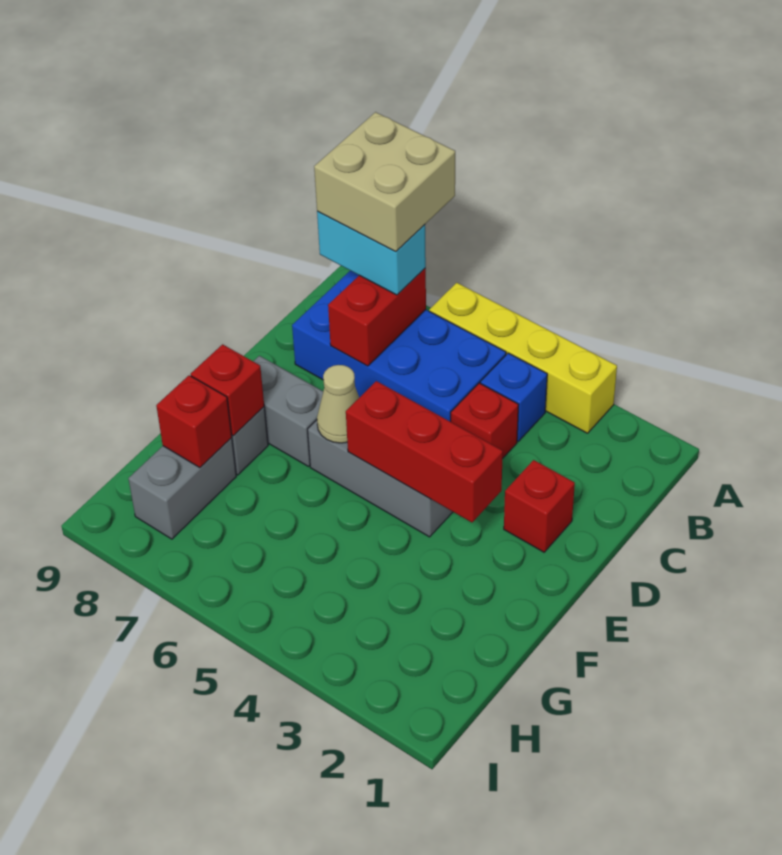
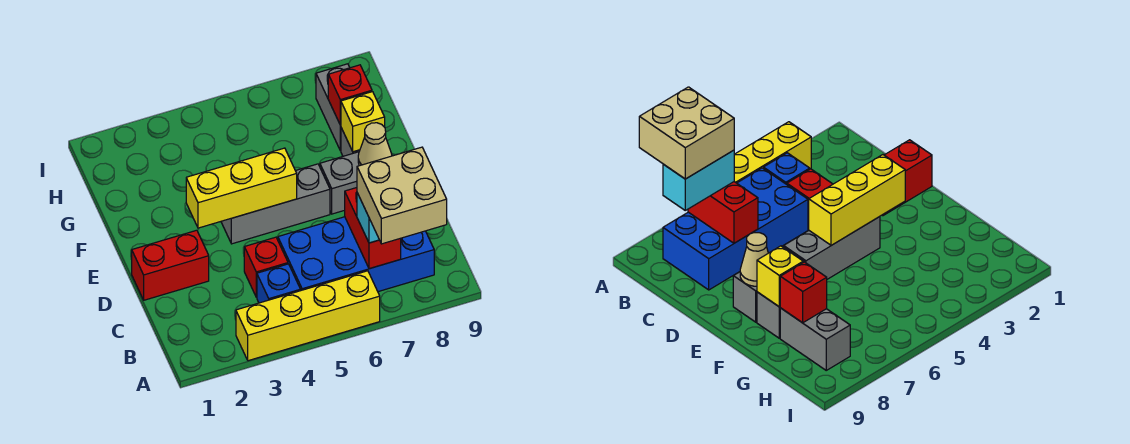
red 1x1 brick [504,460,575,552] -> red 1x2 brick [132,230,209,300]
red 1x3 brick [346,381,503,522] -> yellow 1x3 brick [186,148,297,228]
tan 1x1 cone [317,365,359,443] -> tan 1x1 cone moved to [358,123,392,166]
red 1x1 brick [191,344,264,436] -> yellow 1x1 brick [341,92,385,152]

